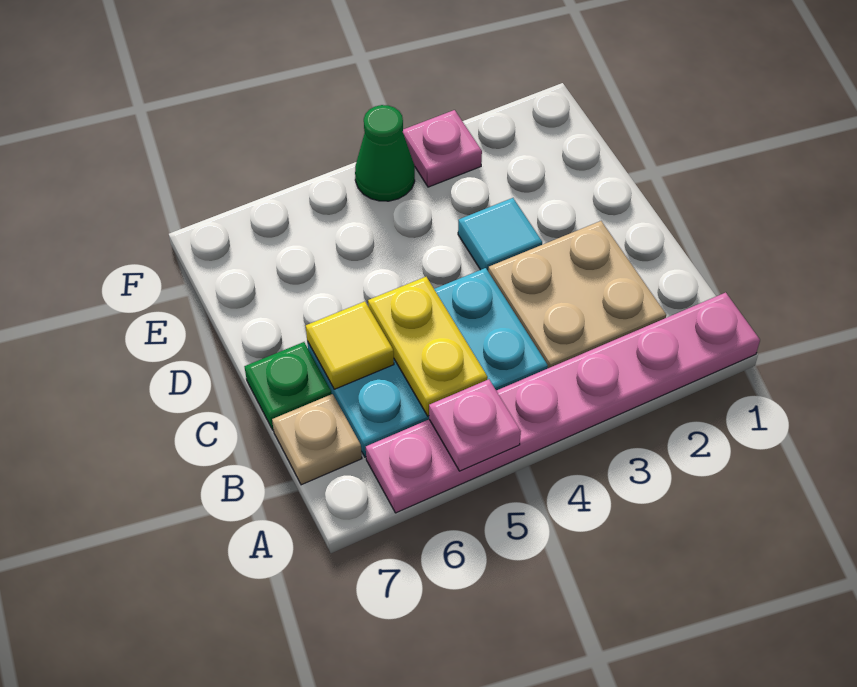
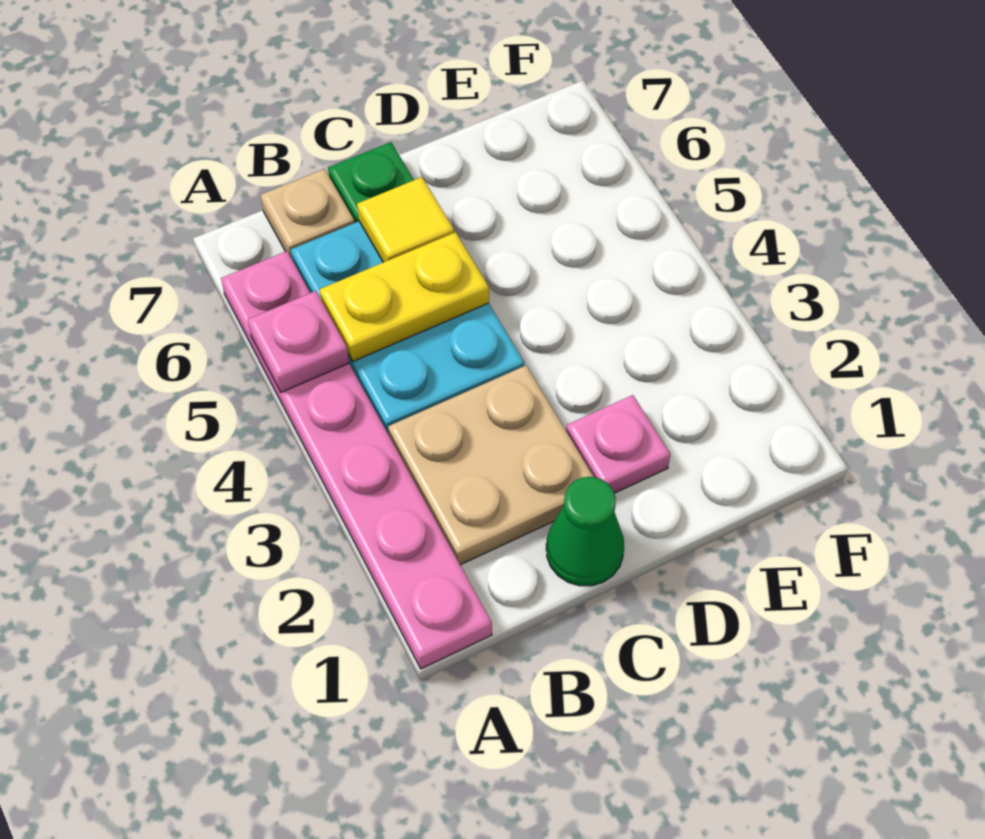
cyan 1x1 tile [458,198,542,271] -> none
pink 1x1 plate [403,110,482,187] -> pink 1x1 plate moved to [566,395,670,493]
green 1x1 cone [355,105,415,201] -> green 1x1 cone moved to [546,477,624,586]

